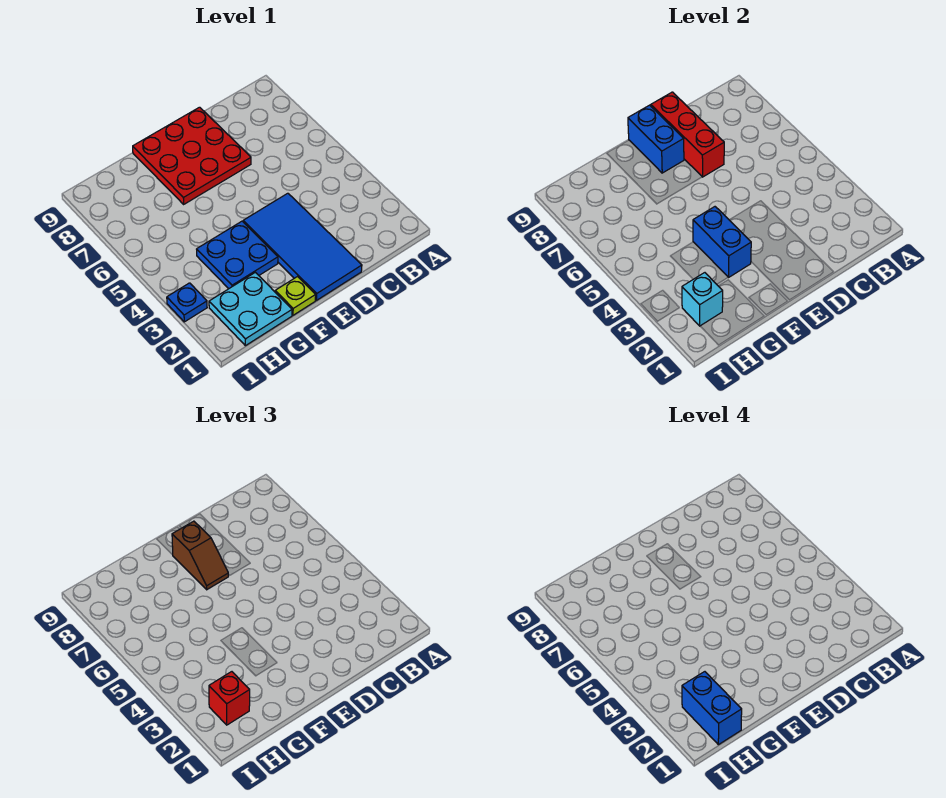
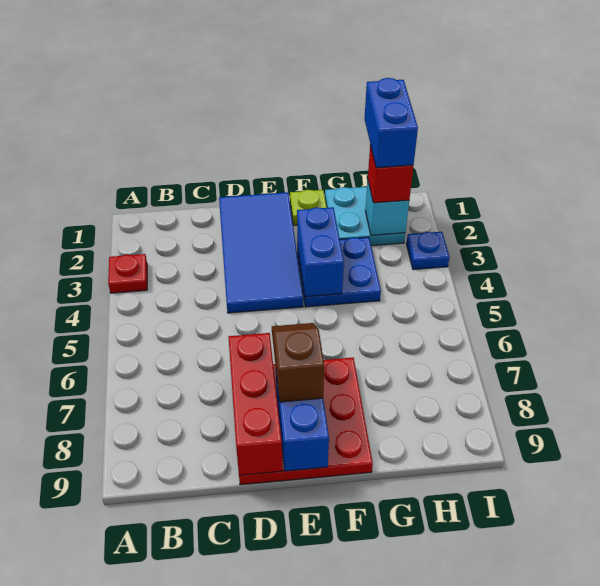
none -> red 1x1 plate [108,254,147,293]

